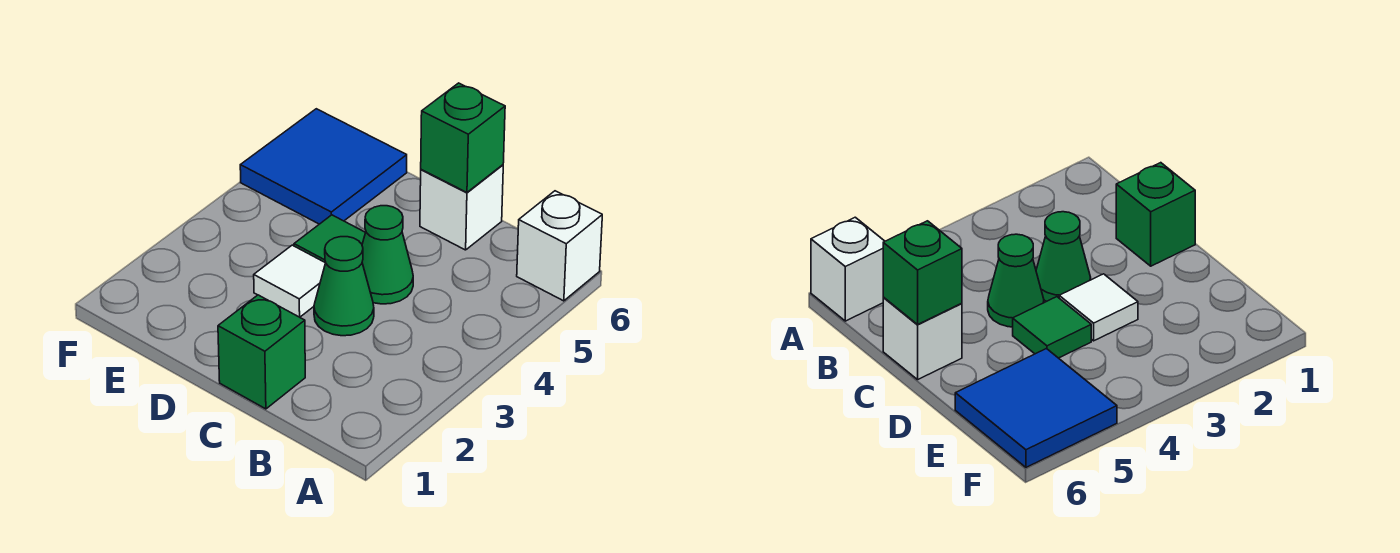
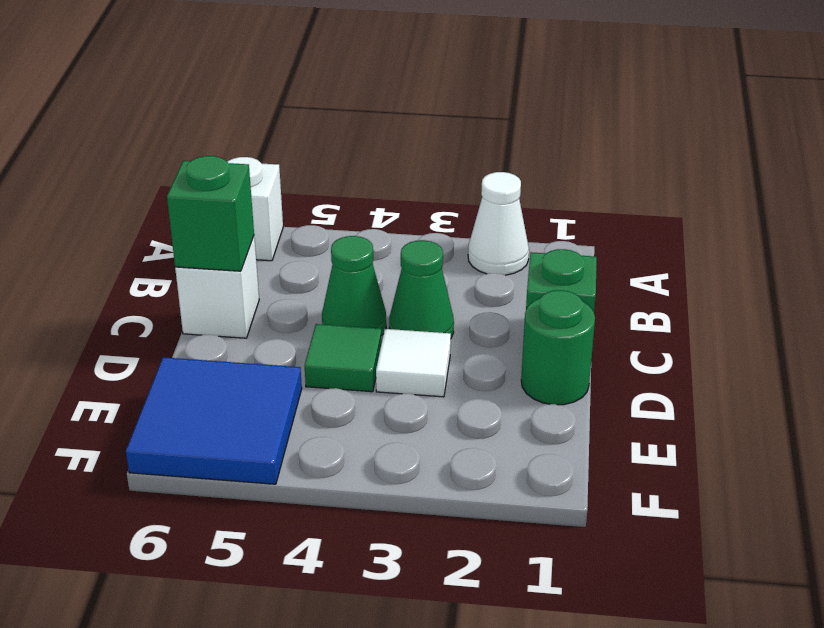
none -> white 1x1 cone [468,172,529,275]
none -> green 1x1 round brick [521,290,595,405]

